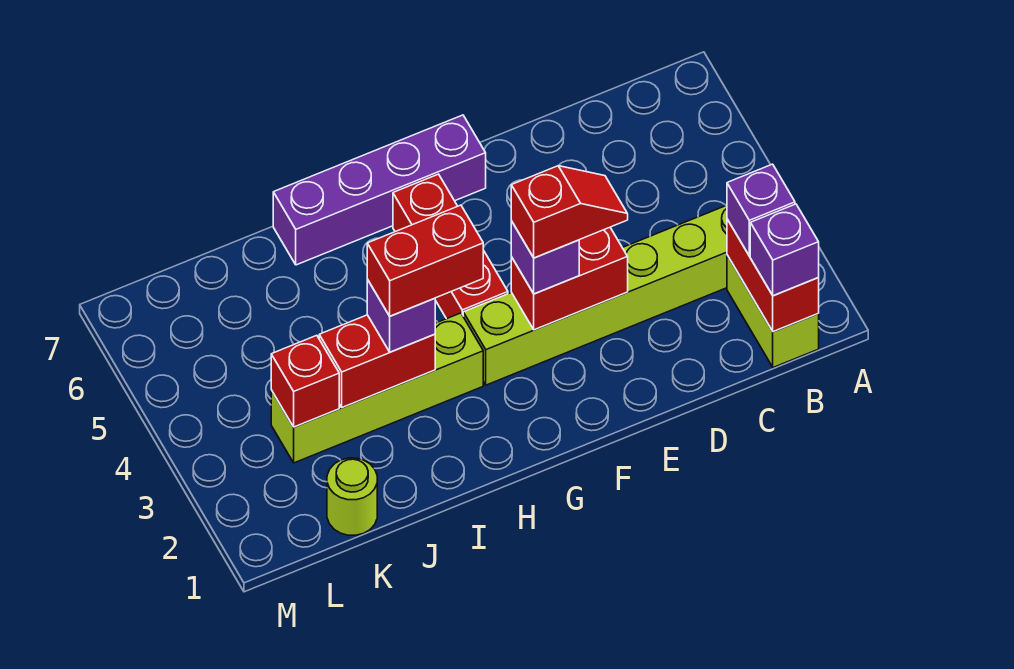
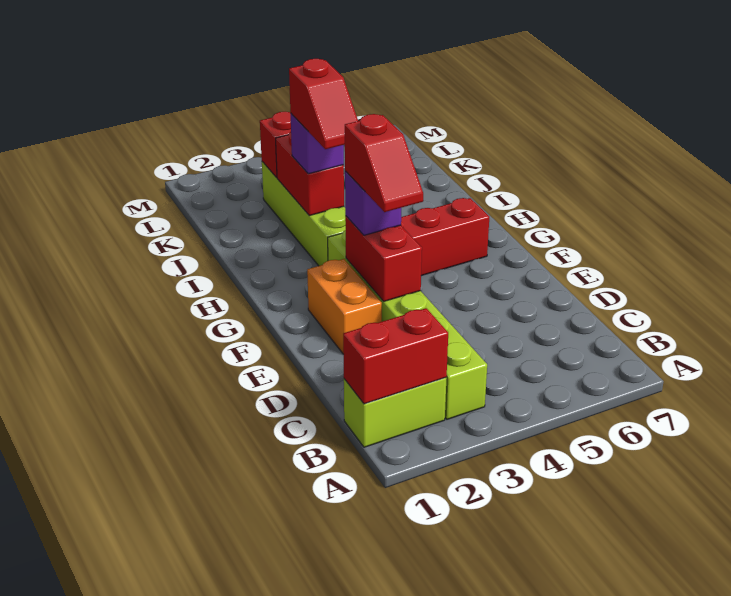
purple 1x1 brick [750,204,819,296] -> none
purple 1x1 brick [727,164,795,256] -> none
none -> orange 1x2 brick [307,259,382,354]
purple 1x4 brick [273,115,486,265] -> none
red 1x2 brick [367,205,483,316] -> red 1x2 slope [289,59,358,149]
lime 1x1 round brick [327,458,377,535] -> none

